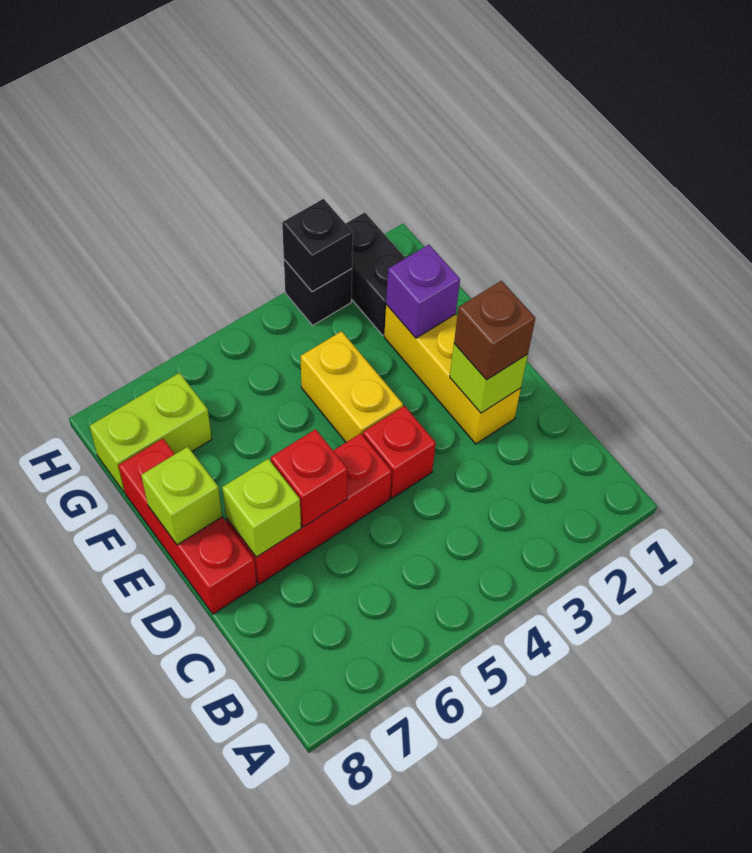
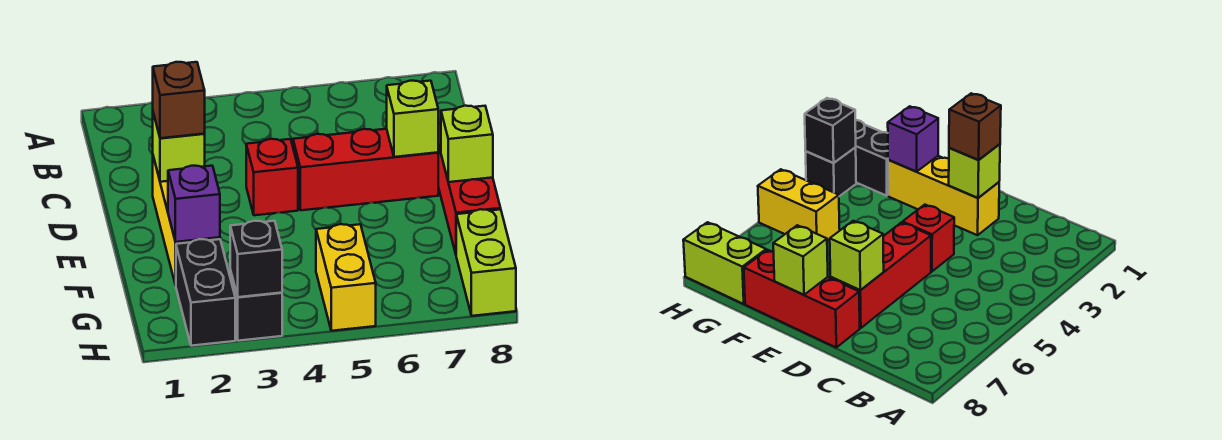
red 1x1 brick [271,429,348,527] -> none
yellow 1x2 brick [300,331,403,442] -> yellow 1x2 brick moved to [316,224,376,331]
lime 1x2 brick [90,373,212,493] -> lime 1x2 brick turned to [456,209,516,316]

